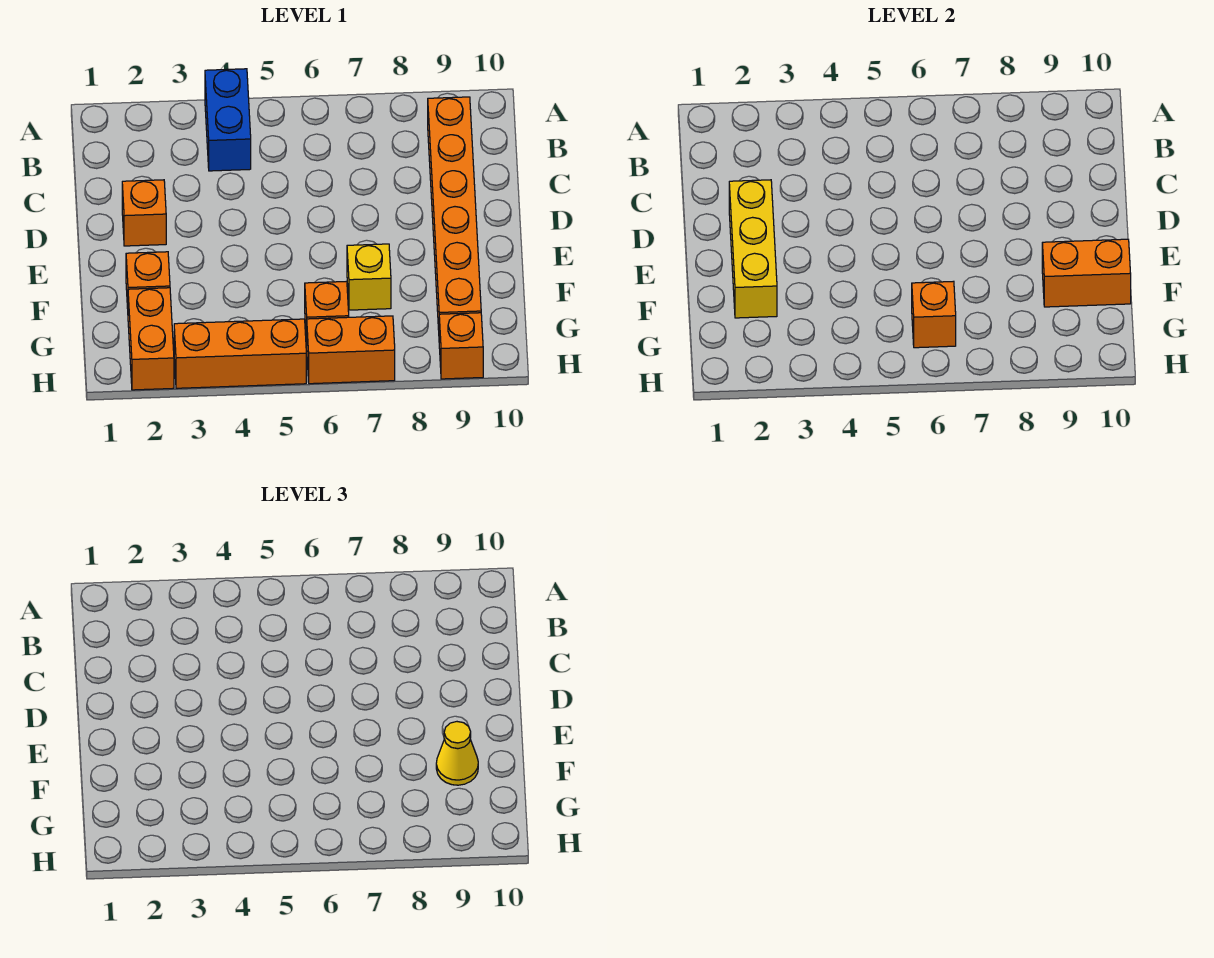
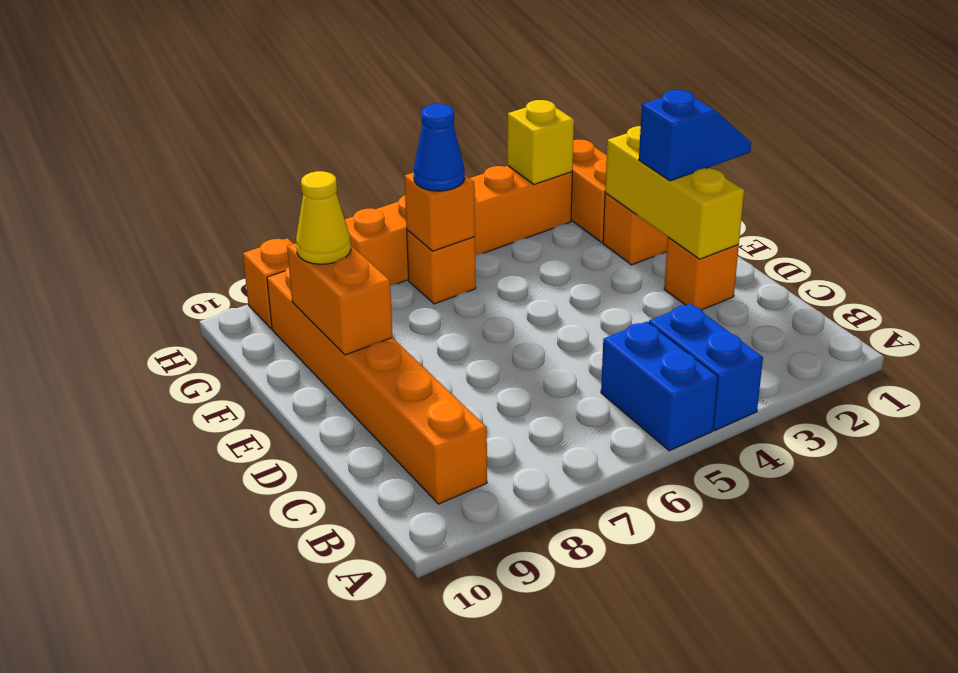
none -> blue 1x2 brick [601,321,718,451]
none -> blue 1x2 slope [639,90,751,181]
yellow 1x1 brick [347,244,391,310] -> yellow 1x1 brick moved to [507,100,574,184]
orange 1x2 brick [1042,239,1131,307] -> orange 1x2 brick turned to [287,243,393,355]
none -> blue 1x1 cone [414,104,465,191]

